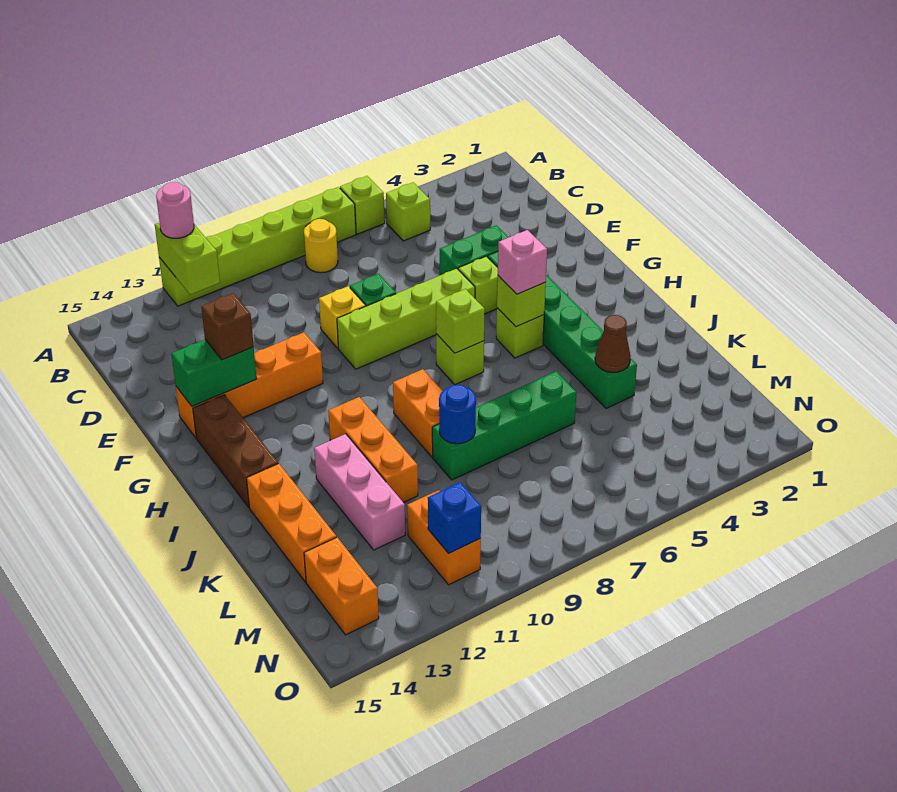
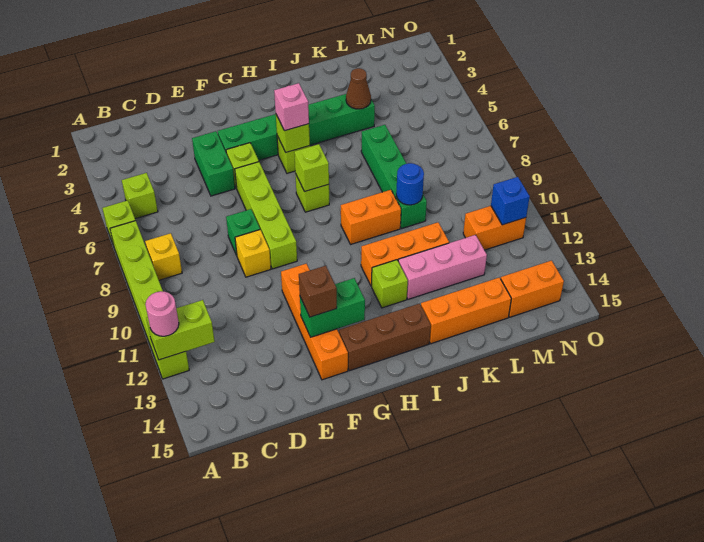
yellow 1x1 round brick [304,219,338,273] -> yellow 1x1 brick [145,233,182,280]
green 1x2 brick [172,340,257,406] -> green 1x2 brick turned to [300,278,365,337]
none -> lime 1x1 brick [372,260,408,308]

